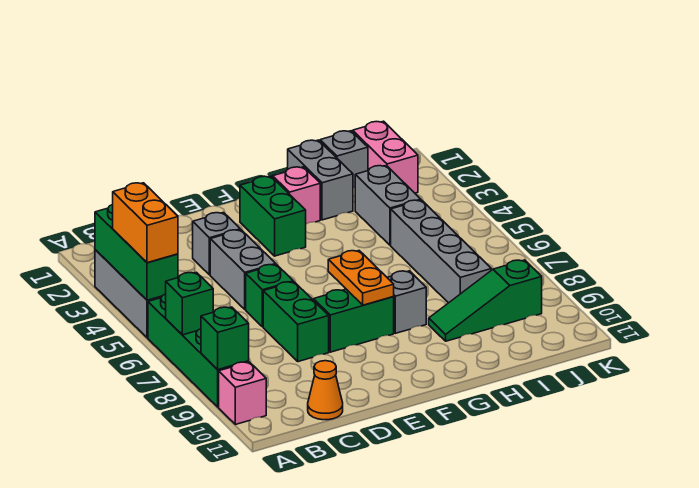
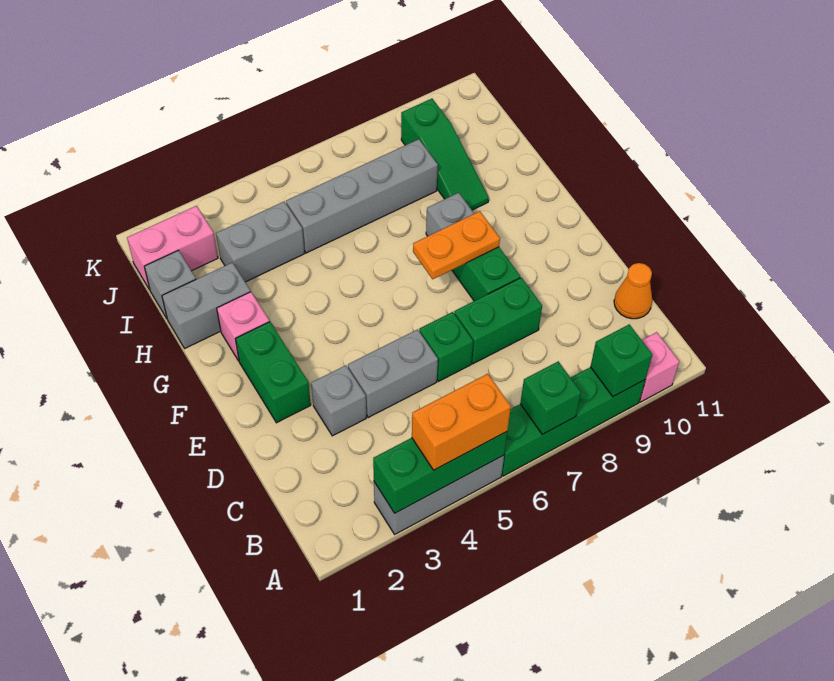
green 1x2 brick [240,176,306,256] -> green 1x2 brick turned to [235,322,311,423]

